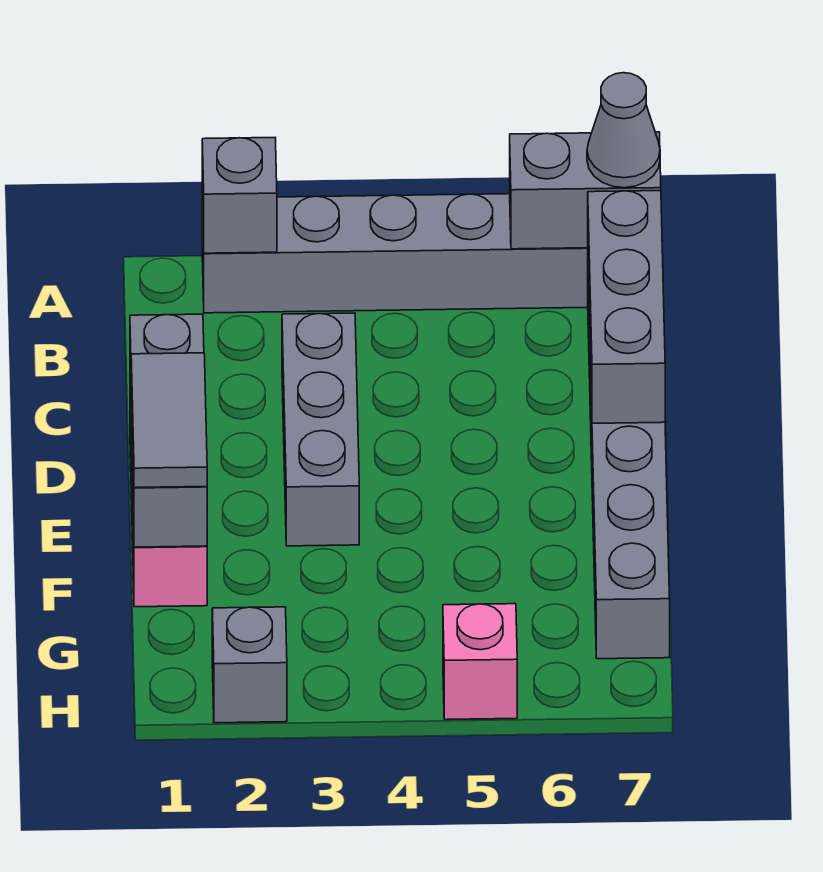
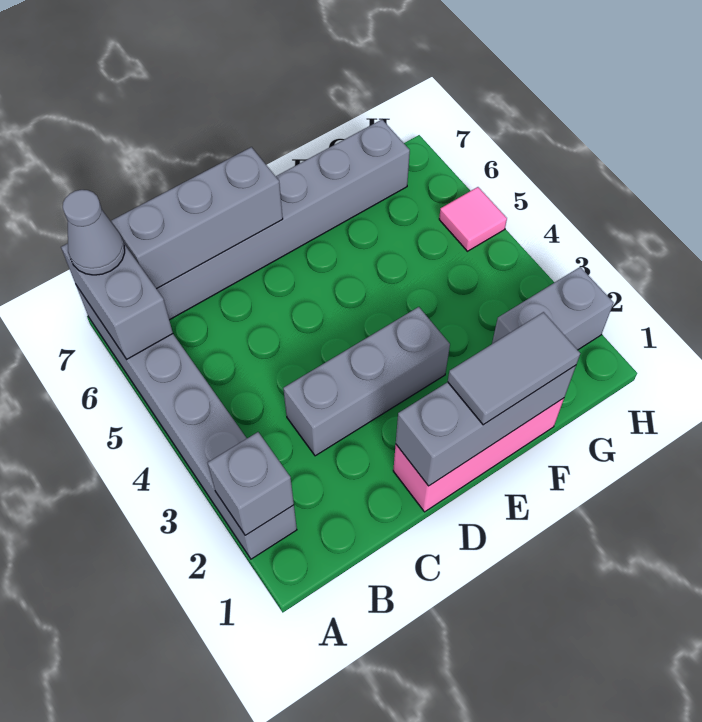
grey 1x1 brick [212,607,287,723] -> grey 1x2 brick [492,267,614,350]
pink 1x1 brick [443,604,517,720] -> pink 1x1 tile [439,187,507,251]

